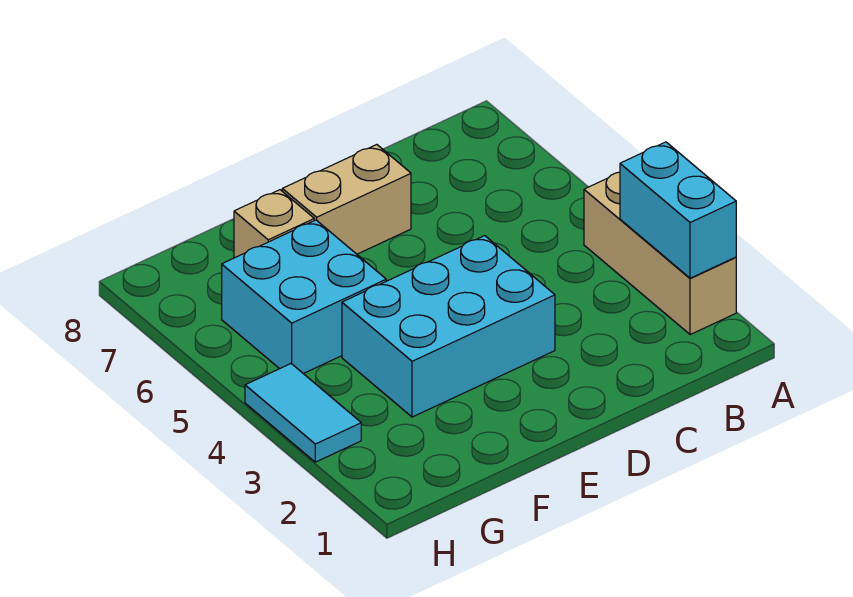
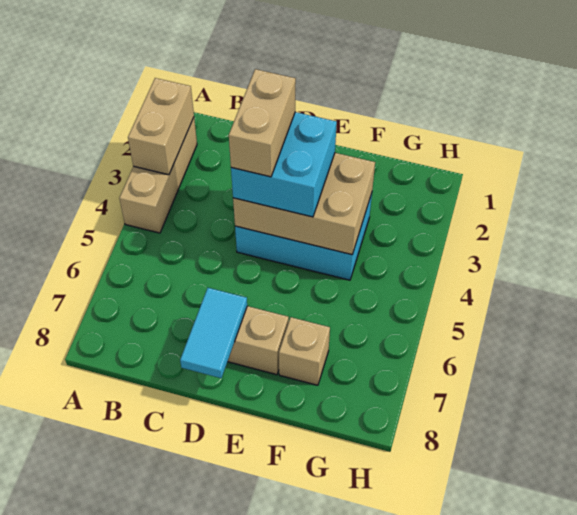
cyan 1x2 brick [620,142,736,278] -> tan 1x2 brick [128,78,194,175]
none -> tan 2x3 brick [233,153,375,255]
none -> tan 1x2 brick [229,69,296,177]
cyan 2x2 brick [222,220,386,374] -> cyan 2x2 brick moved to [231,112,337,217]
cyan 1x2 tile [245,364,361,462] -> cyan 1x2 tile moved to [180,288,247,378]

